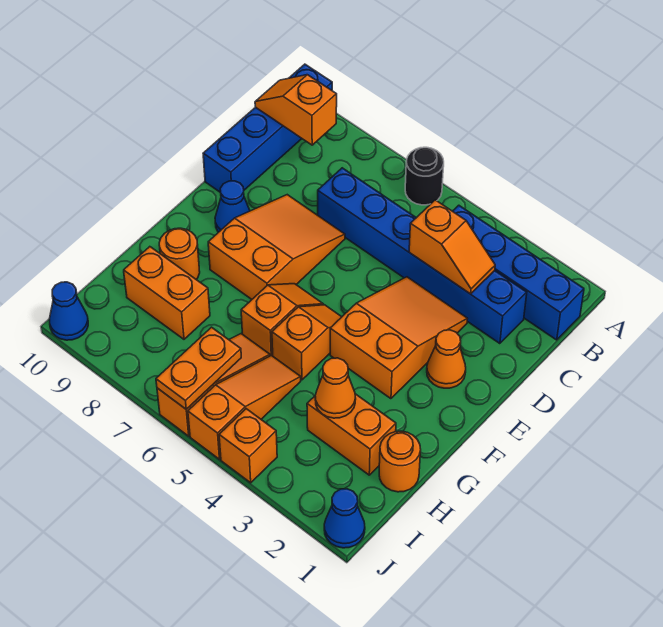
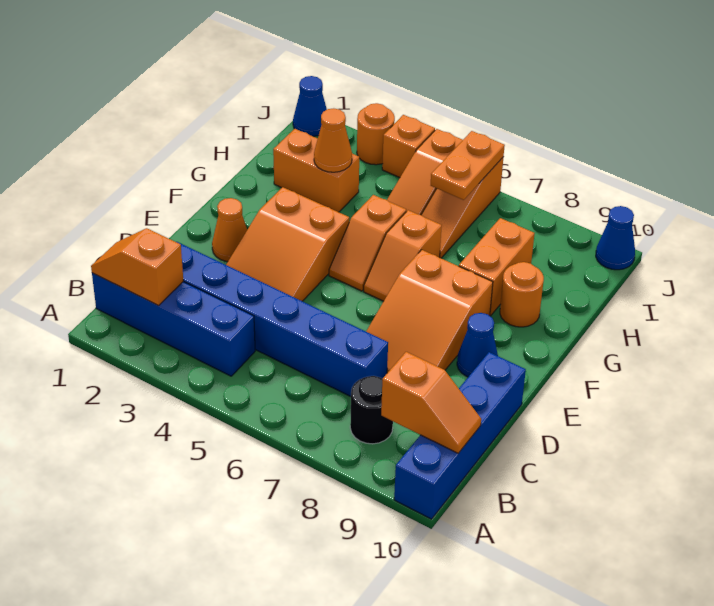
black 1x1 round brick [405,147,444,205] -> black 1x1 round brick moved to [350,376,393,444]
orange 1x2 slope [409,200,495,294] -> orange 1x2 slope moved to [91,228,183,306]
orange 1x1 round brick [379,431,421,492] -> orange 1x1 round brick moved to [357,103,395,165]
orange 1x2 brick [124,247,210,339] -> orange 1x2 brick turned to [459,218,535,316]

